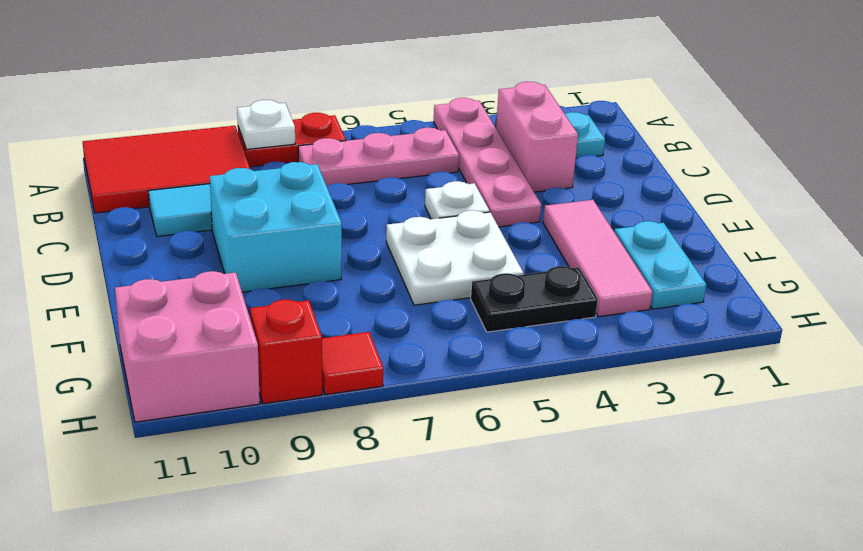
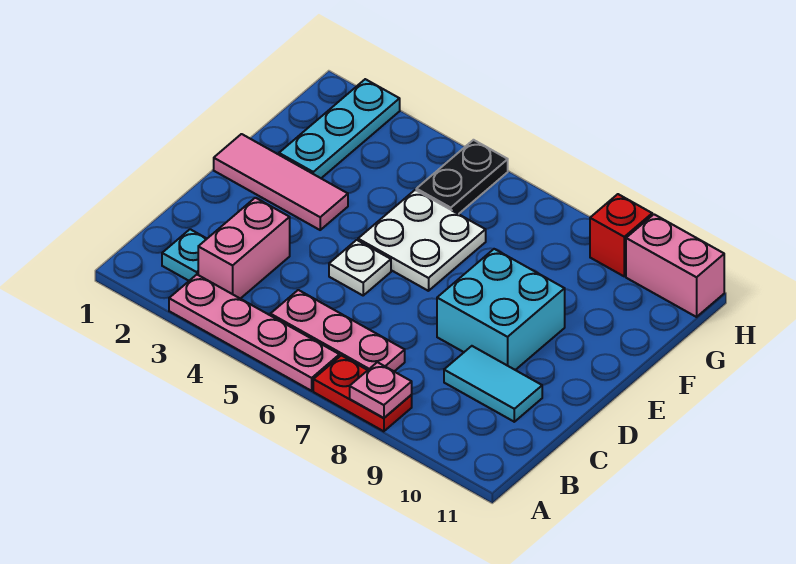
pink 1x4 plate [434,98,541,227] -> pink 1x4 plate turned to [169,275,339,391]
white 1x1 plate [237,100,295,149] -> pink 1x1 plate [350,362,412,418]
red 2x3 tile [83,126,250,213] -> none
pink 1x3 tile [543,200,652,317] -> pink 1x3 tile turned to [214,134,348,230]
cyan 1x2 plate [614,221,706,309] -> cyan 1x3 plate [279,79,400,178]
black 1x2 plate [471,266,598,332] -> black 1x2 plate turned to [416,140,508,214]
pink 2x2 brick [115,271,260,422] -> pink 1x2 brick [626,214,724,317]
red 1x1 tile [322,332,383,395] -> none

